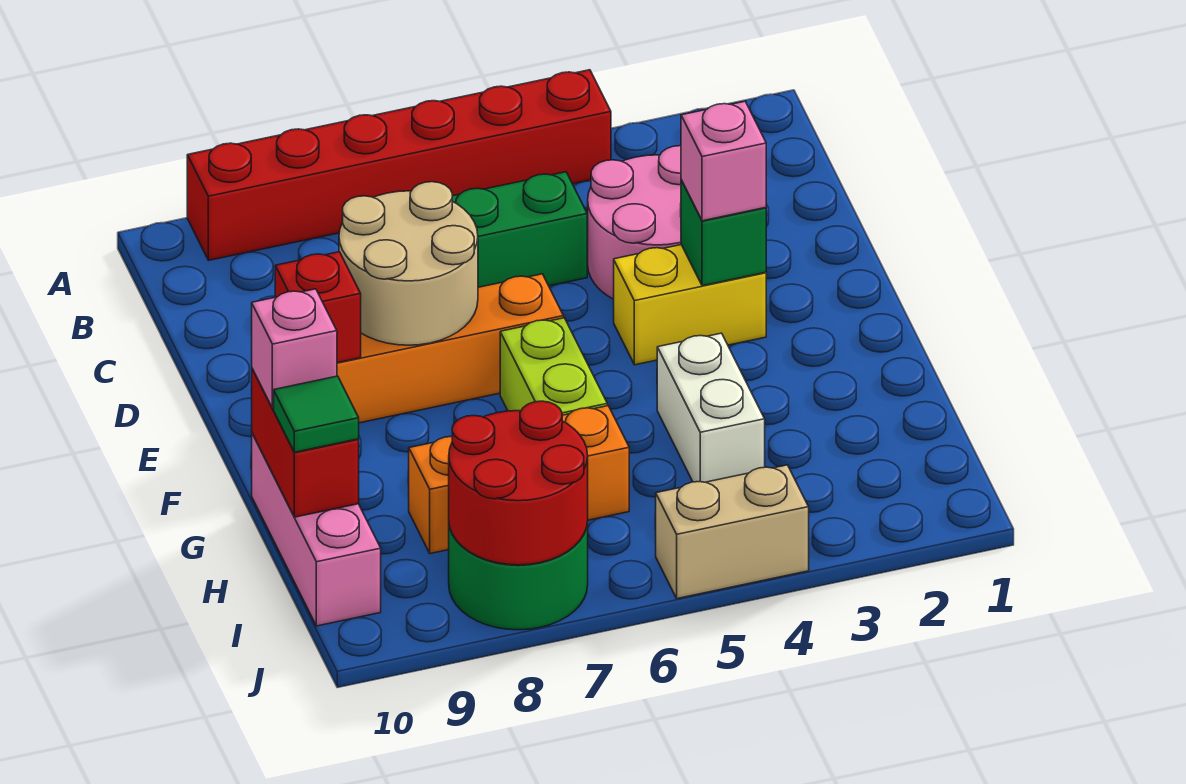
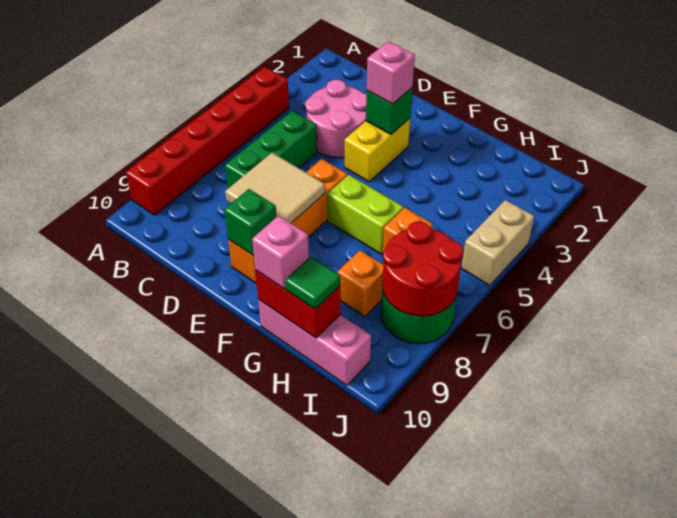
tan 2x2 round brick [339,182,478,345] -> tan 2x2 tile [225,153,325,223]
red 1x1 brick [275,252,361,363] -> green 1x1 brick [224,189,276,256]
white 1x2 brick [657,333,765,482] -> none

